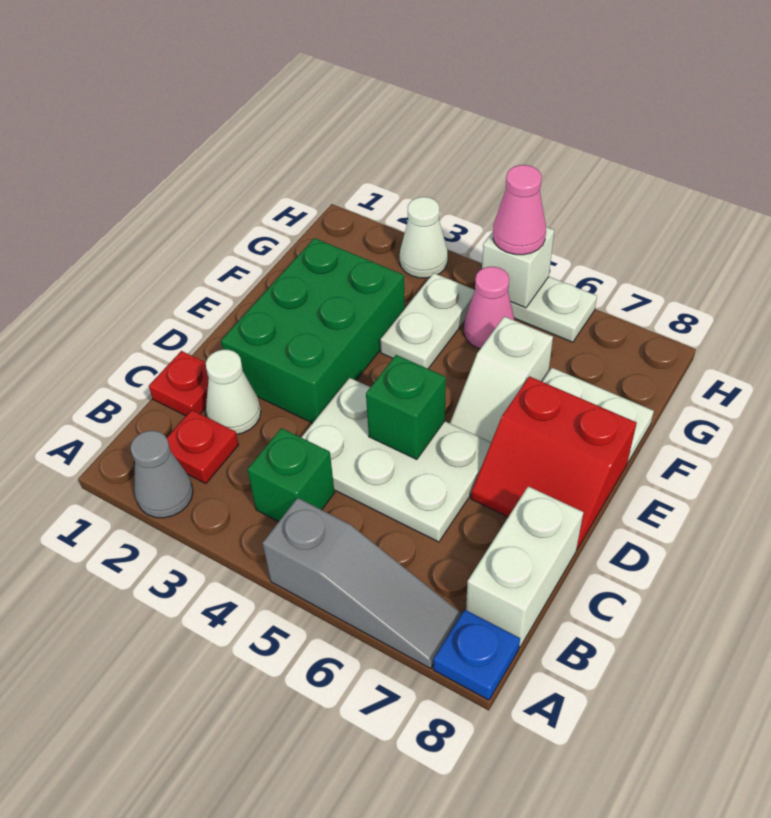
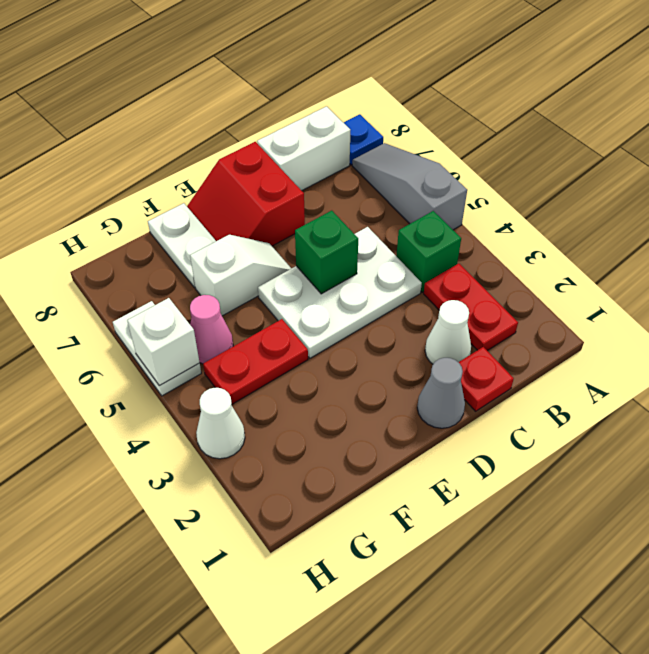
grey 1x1 cone [131,431,193,518] -> grey 1x1 cone moved to [417,358,465,428]
red 1x1 plate [167,410,239,484] -> red 1x2 plate [424,263,518,351]
white 2x3 plate [301,378,491,542] -> white 2x3 plate turned to [258,227,422,358]
green 2x3 brick [221,238,405,423] -> none
red 2x2 slope [471,376,637,550] -> red 2x2 slope turned to [187,142,305,246]
white 1x2 plate [380,273,475,369] -> red 1x2 plate [203,319,308,404]
pink 1x1 cone [493,165,546,255] -> none

